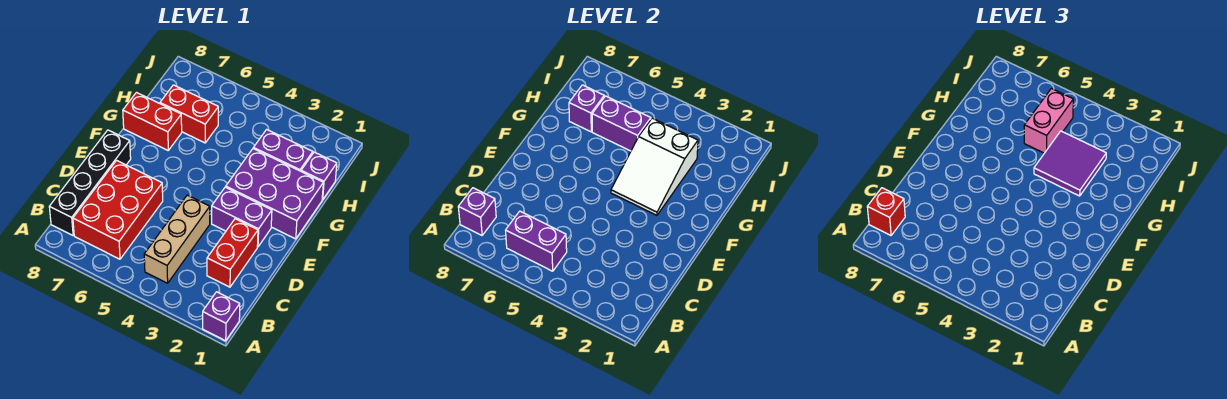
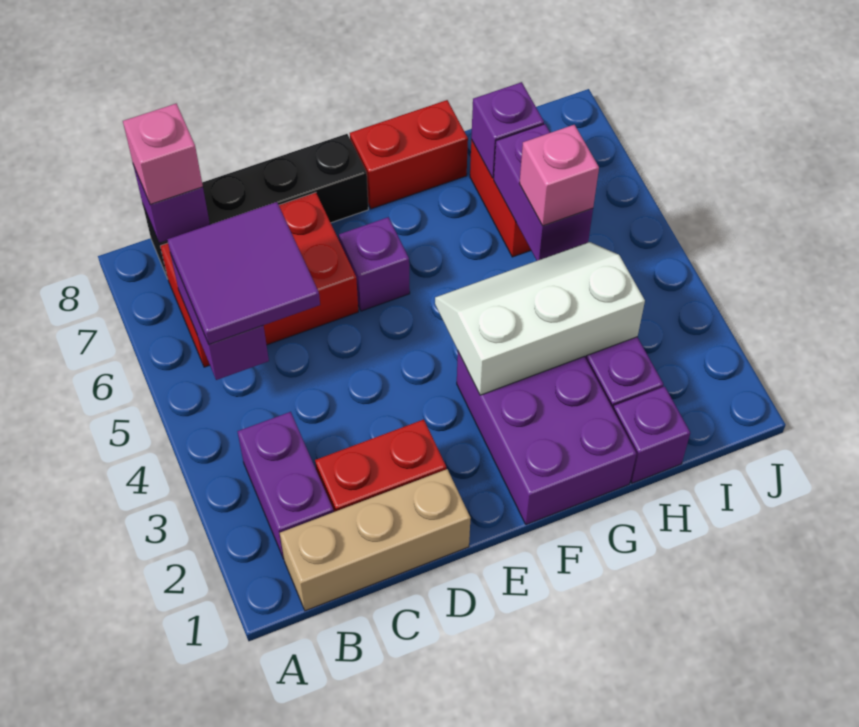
purple 1x1 brick [203,292,240,341] -> purple 1x1 brick moved to [339,217,410,311]
tan 1x3 brick [144,195,210,283] -> tan 1x3 brick moved to [280,469,471,611]
red 1x1 brick [867,188,905,235] -> pink 1x1 brick [123,104,203,205]
purple 1x2 brick [212,187,272,247] -> purple 1x2 brick moved to [237,412,334,559]
white 2x3 slope [611,118,698,215] -> white 2x3 slope turned to [435,242,645,395]
purple 2x2 tile [1034,131,1106,196] -> purple 2x2 tile moved to [167,202,320,345]
red 1x2 brick [123,93,182,150] -> red 1x2 brick turned to [350,100,468,209]
pink 1x2 brick [1024,89,1073,153] -> pink 1x1 brick [519,125,599,226]

